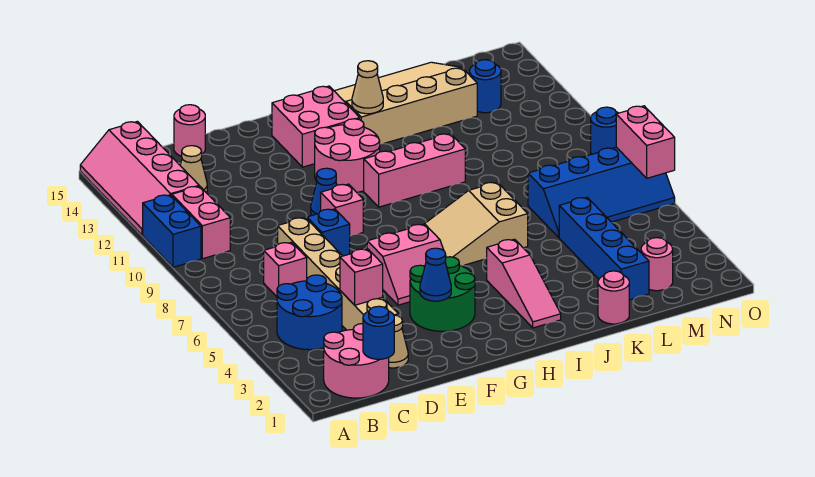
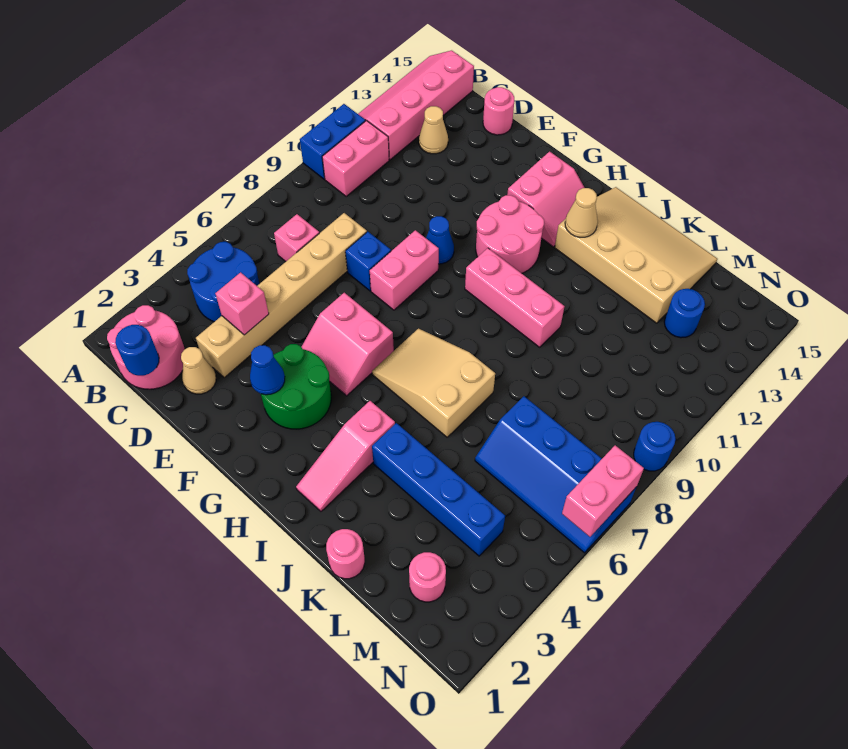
pink 1x1 brick [321,184,363,236] -> pink 1x2 brick [370,230,439,310]
pink 2x2 brick [272,86,360,167] -> pink 2x2 slope [507,152,585,247]
blue 1x4 brick [559,197,649,300] -> blue 1x4 brick turned to [372,423,505,556]

